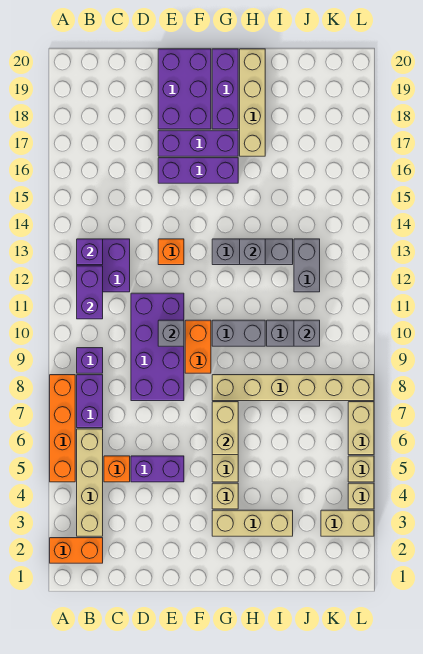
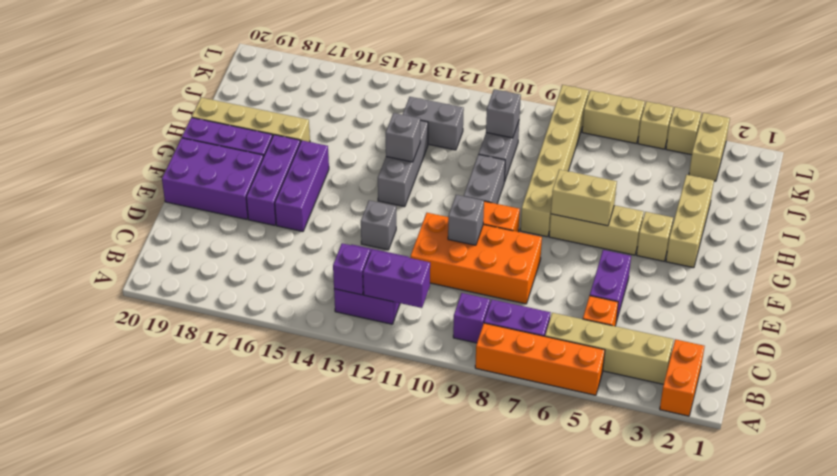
purple 2x4 brick [131,293,184,401] -> orange 2x4 brick [411,213,542,304]
orange 1x1 brick [158,239,184,265] -> grey 1x1 brick [361,200,396,250]

